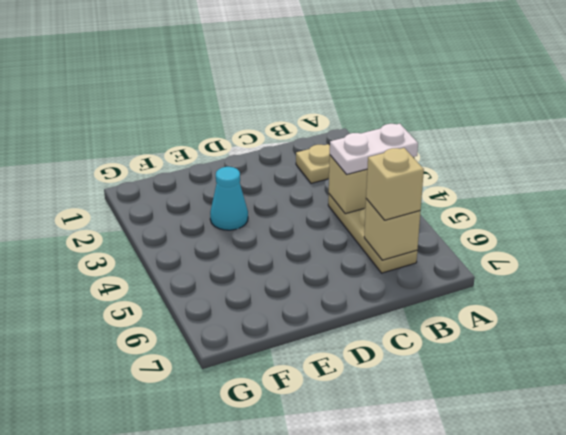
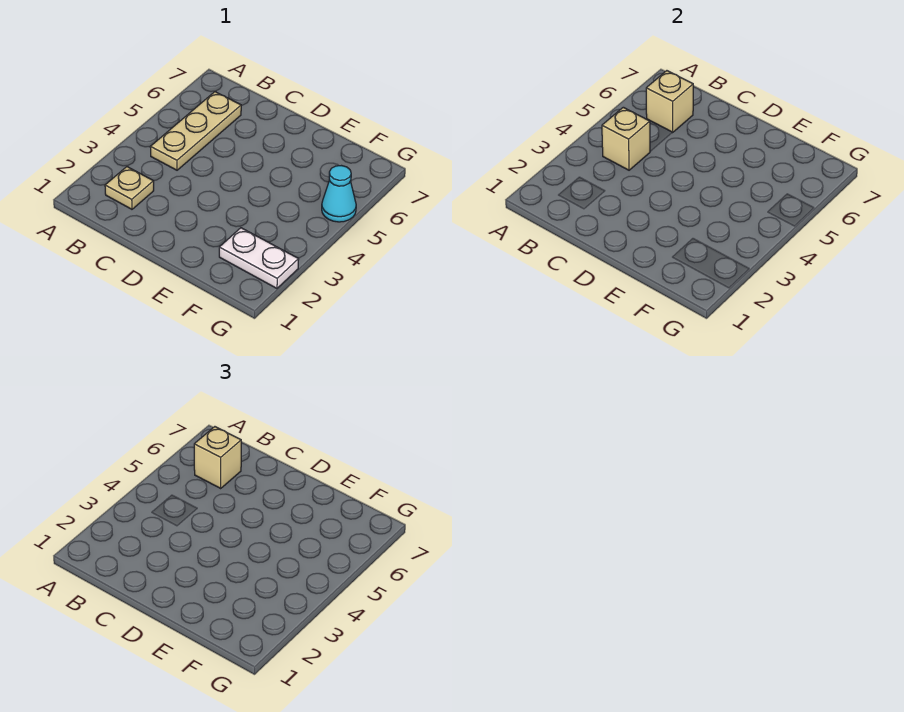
white 1x2 plate [330,124,418,174] -> white 1x2 plate moved to [219,228,299,288]
cyan 1x1 cone [210,167,248,230] -> cyan 1x1 cone moved to [322,166,356,222]

